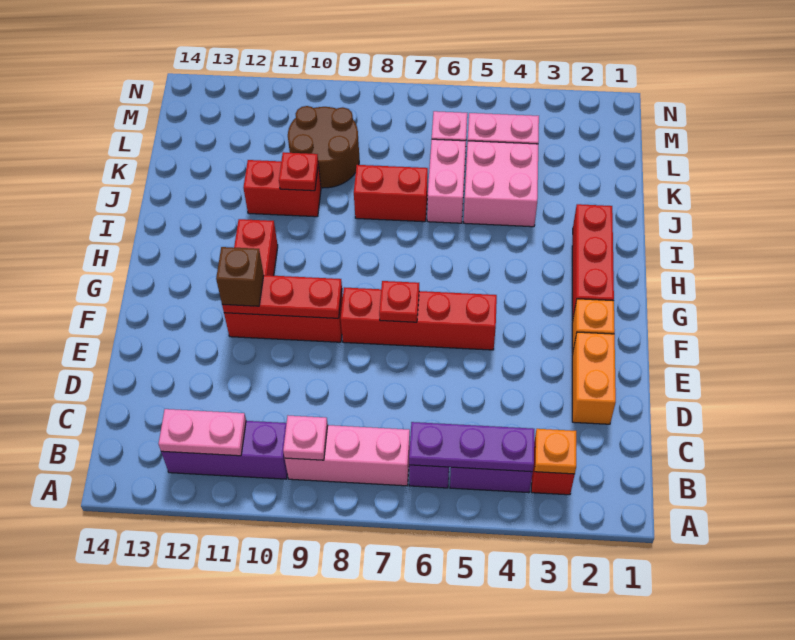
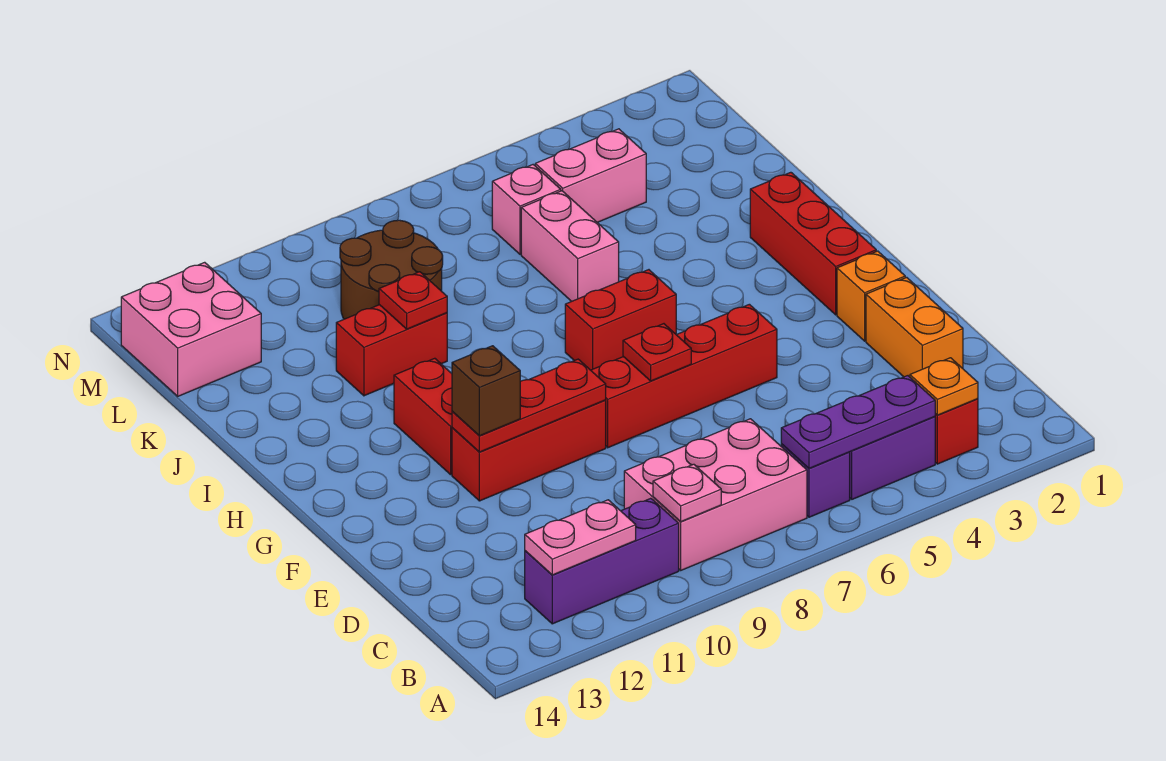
pink 1x3 brick [285,425,410,486] -> pink 2x3 brick [624,419,807,570]
pink 2x2 brick [464,141,538,227] -> pink 2x2 brick moved to [121,262,261,396]
red 1x2 brick [354,165,428,222] -> red 1x2 brick moved to [565,270,676,370]

